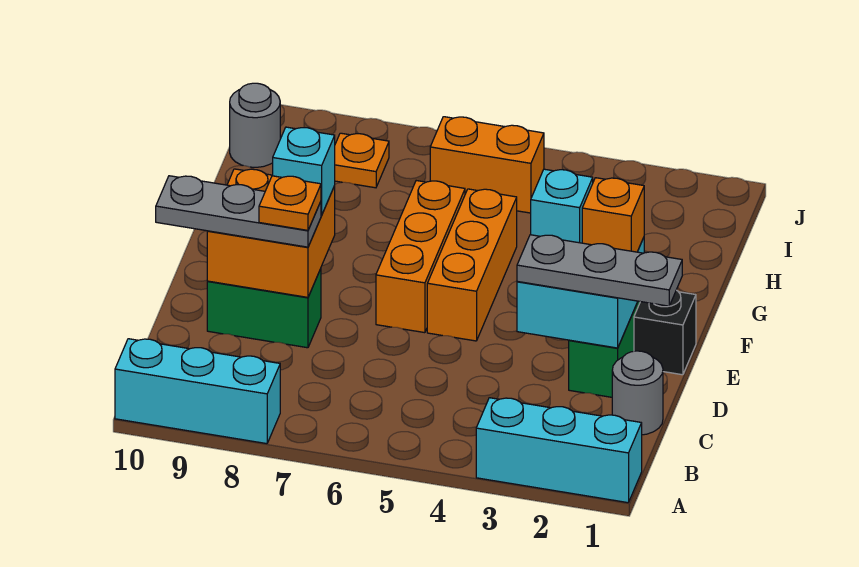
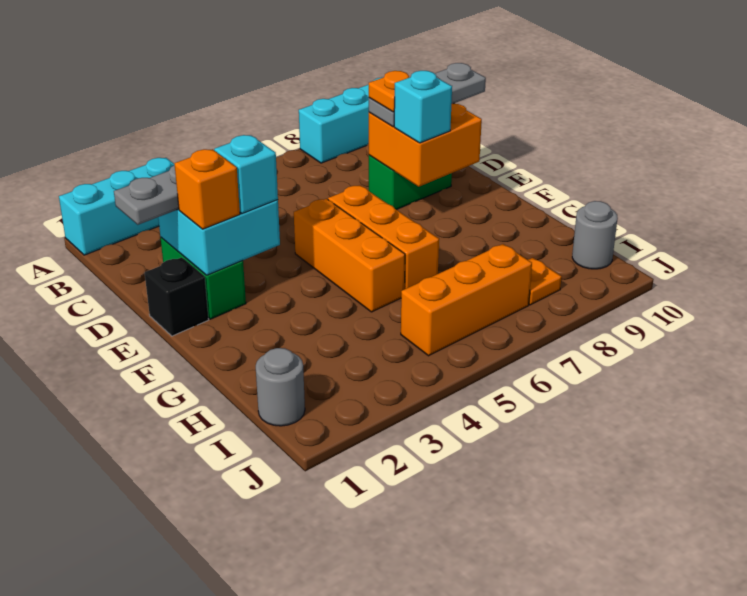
grey 1x1 round brick [612,351,663,435] -> grey 1x1 round brick moved to [256,348,305,426]
orange 1x2 brick [430,117,544,213] -> orange 1x3 brick [401,244,532,356]

